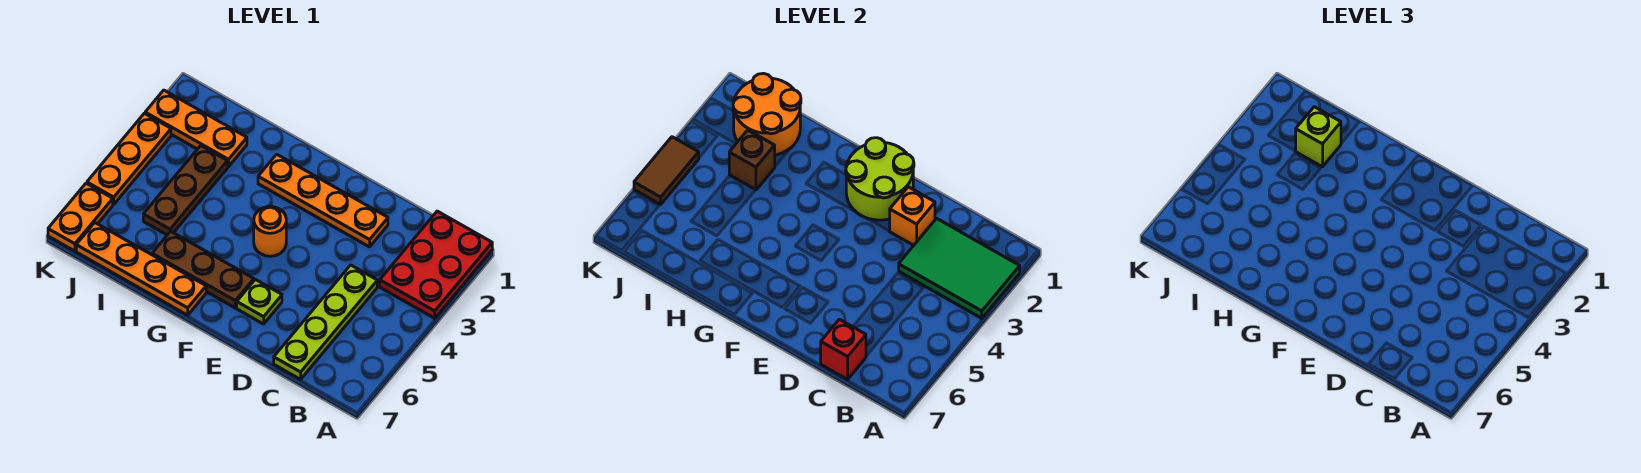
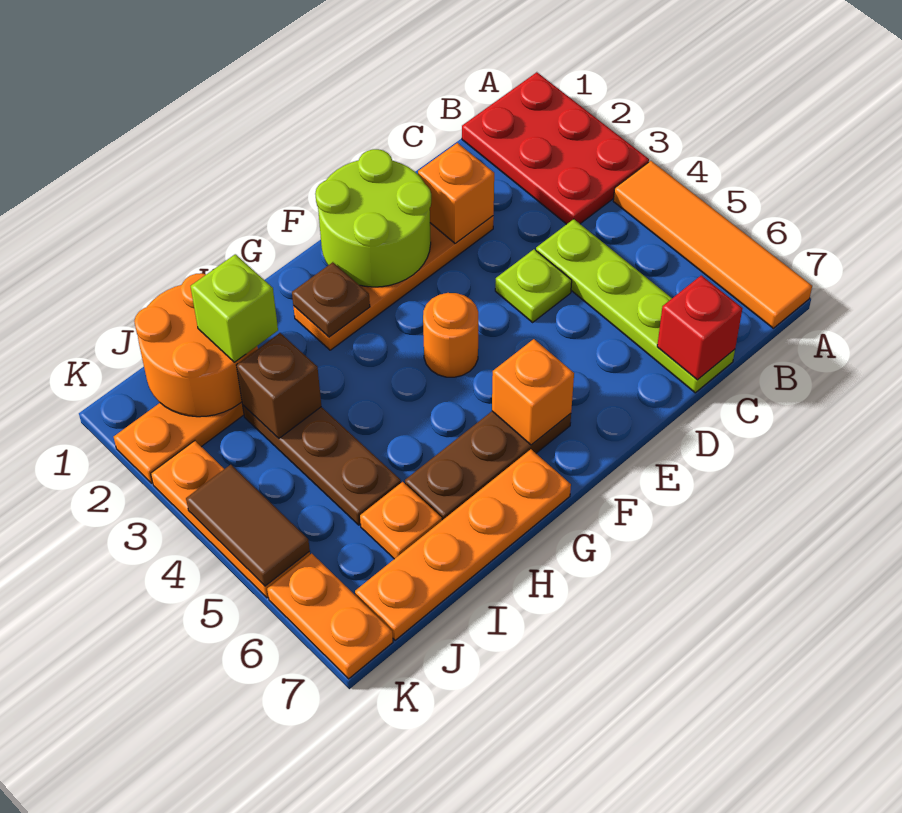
green 2x3 tile [899,218,1020,318] -> none
none -> orange 1x4 tile [613,161,812,328]
lime 1x1 plate [237,279,282,324] -> lime 1x1 plate moved to [495,249,572,322]
none -> orange 1x1 brick [492,339,574,445]
none -> brown 1x1 plate [292,262,370,337]
none -> orange 1x1 plate [360,482,442,559]

